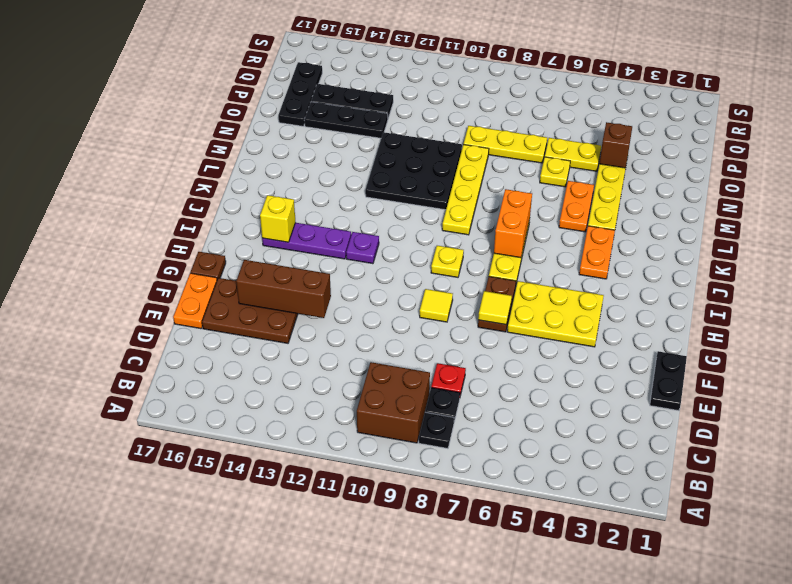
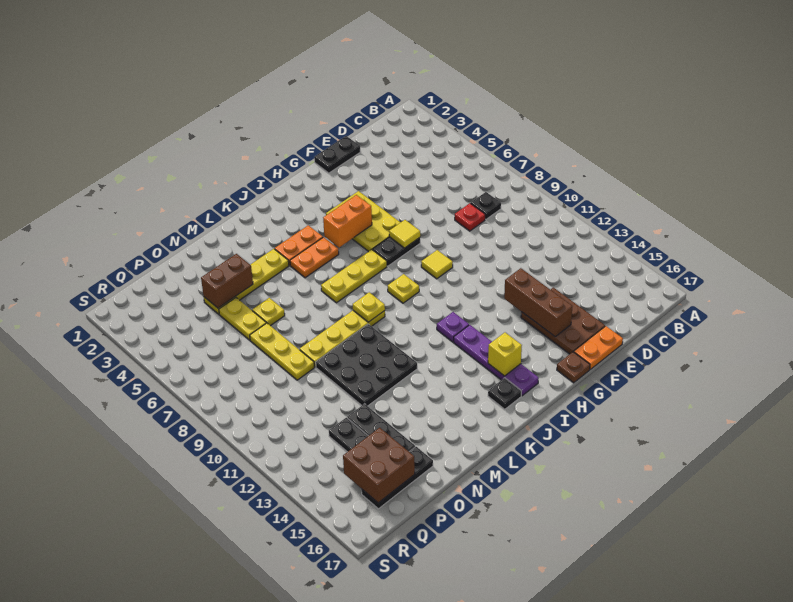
black 1x1 plate [419,412,454,449] -> black 1x1 plate moved to [488,378,521,409]
brown 2x2 brick [357,362,430,443] -> brown 2x2 brick moved to [343,428,415,503]
brown 1x2 plate [478,276,516,332] -> black 1x2 plate [373,237,420,266]
purple 1x3 plate [262,223,351,259] -> purple 1x4 plate [454,325,539,396]
orange 1x2 brick [494,189,532,258] -> orange 1x2 brick moved to [323,195,372,248]
none -> yellow 1x1 plate [353,292,385,322]
orange 1x2 plate [559,181,594,232] -> orange 1x2 plate moved to [290,237,339,278]
brown 1x1 brick [599,122,632,168] -> brown 1x2 brick [201,254,253,308]

